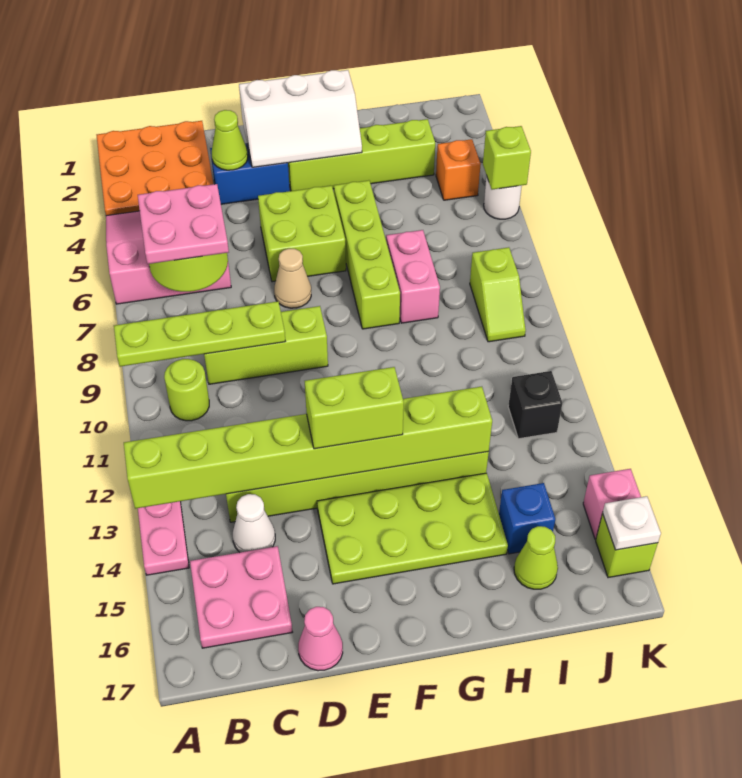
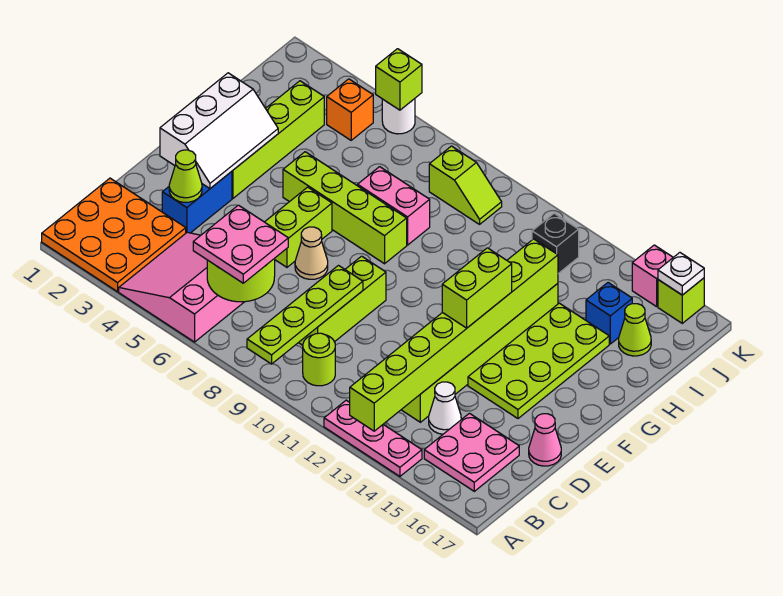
lime 2x2 brick [258,186,346,282] -> lime 1x2 brick [265,187,332,267]

